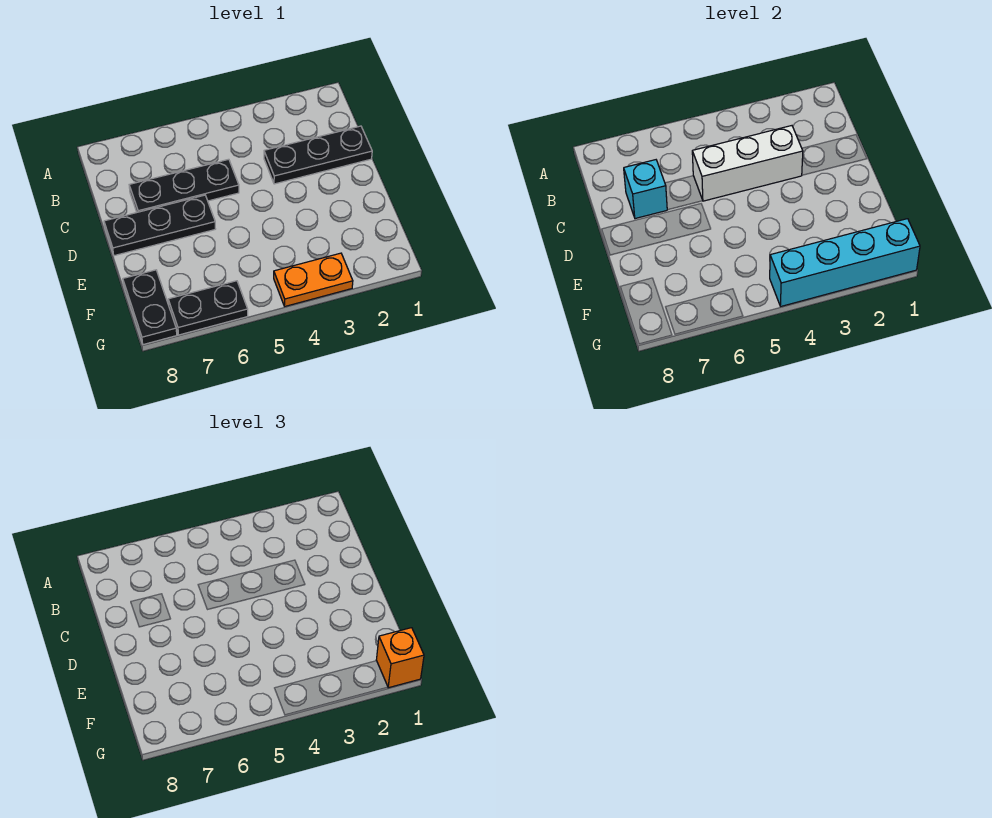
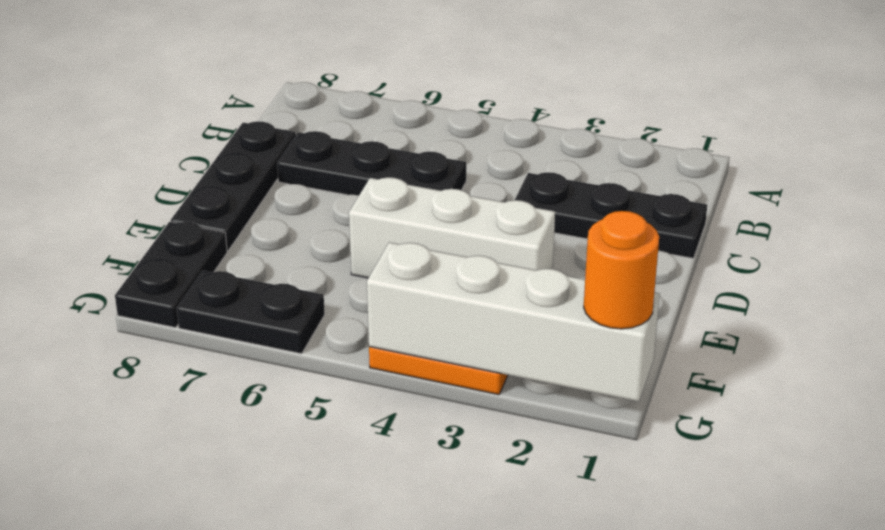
white 1x3 brick [692,126,803,201] -> white 1x3 brick moved to [349,177,555,278]
cyan 1x1 brick [624,160,667,219] -> none
black 1x3 plate [104,195,215,256] -> black 1x3 plate turned to [171,121,296,251]
cyan 1x4 brick [770,219,920,306] -> white 1x4 brick [367,242,660,402]
orange 1x1 brick [376,628,424,688] -> orange 1x1 round brick [584,211,659,329]

